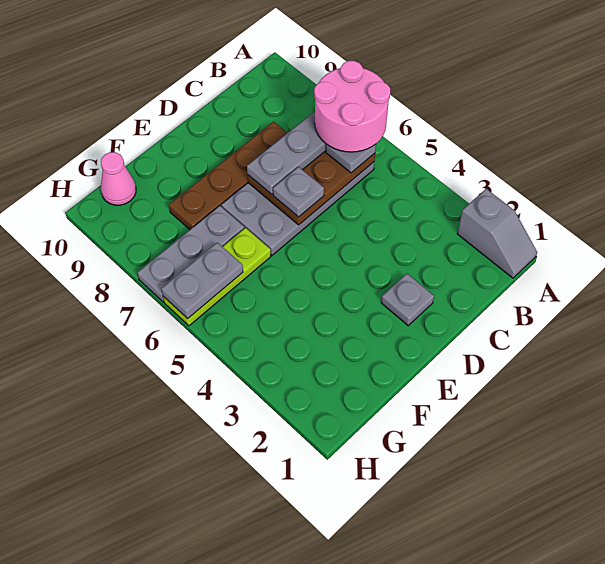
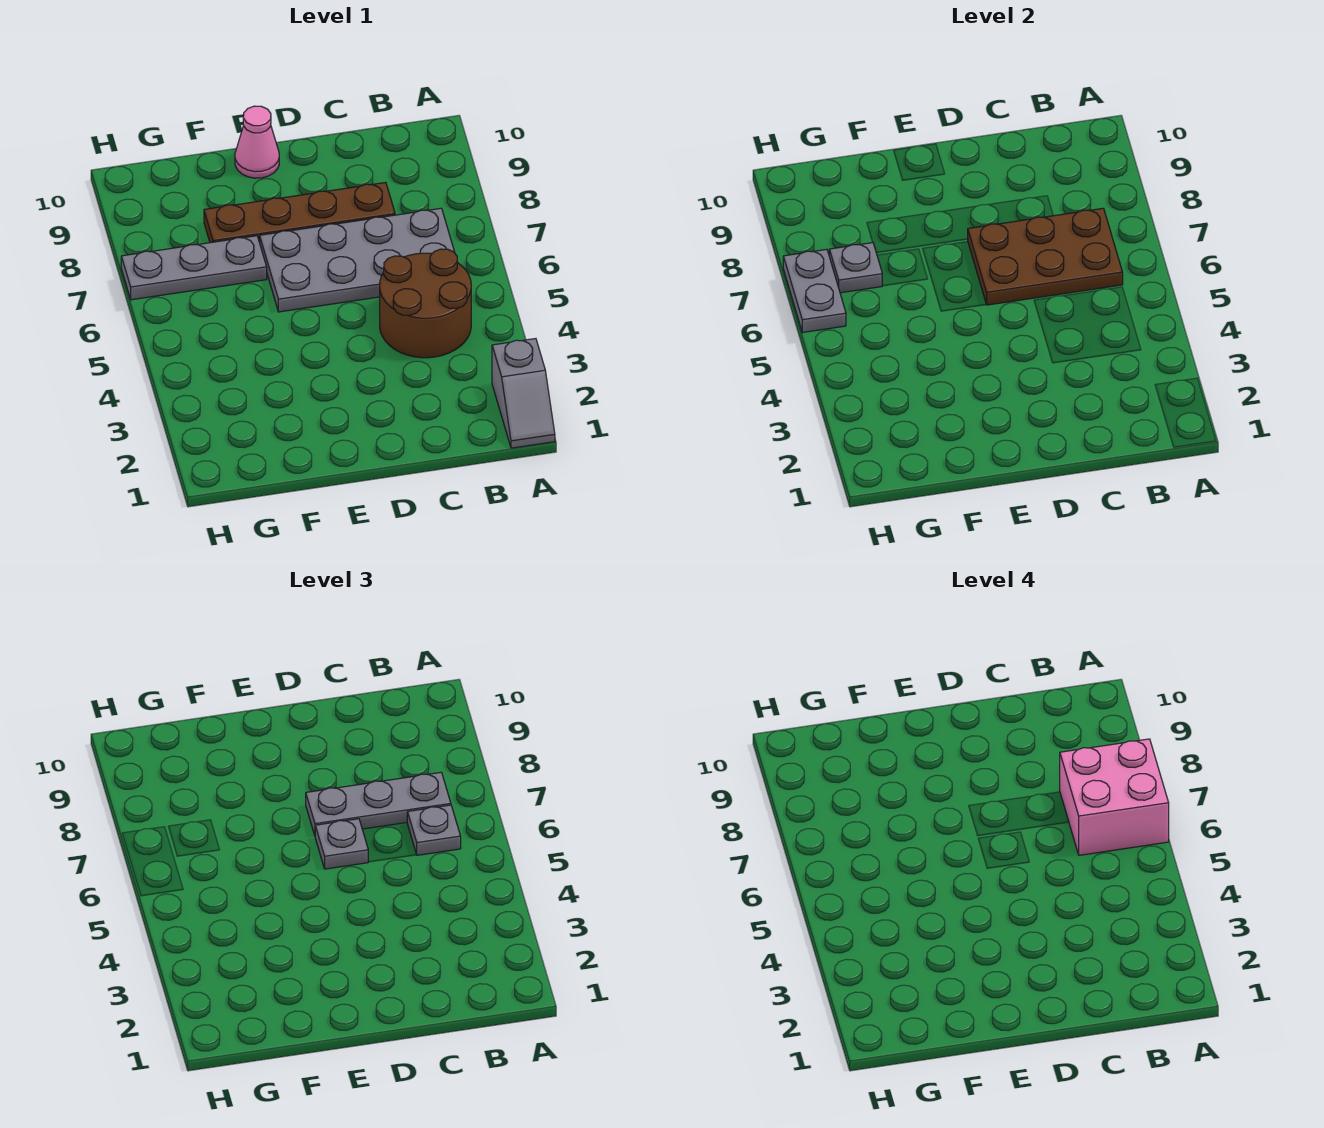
pink 2x2 round brick [314,61,390,152] -> pink 2x2 brick [1060,739,1169,855]
none -> brown 2x2 round brick [380,249,471,358]
grey 1x1 plate [381,274,434,326] -> grey 1x1 plate moved to [829,243,882,293]
lime 1x3 plate [163,228,271,326] -> none
grey 1x2 plate [162,243,243,319] -> grey 1x2 plate turned to [783,249,846,333]
pink 1x1 cone [101,152,136,205] -> pink 1x1 cone moved to [235,106,279,178]

